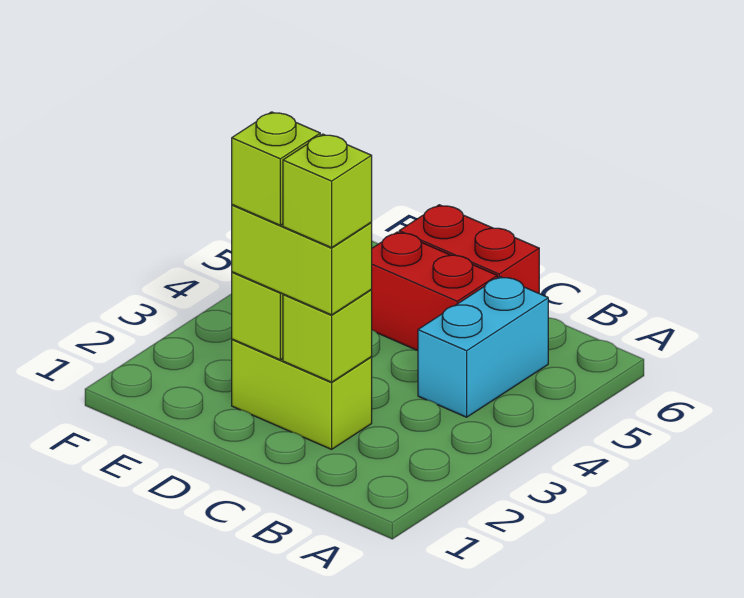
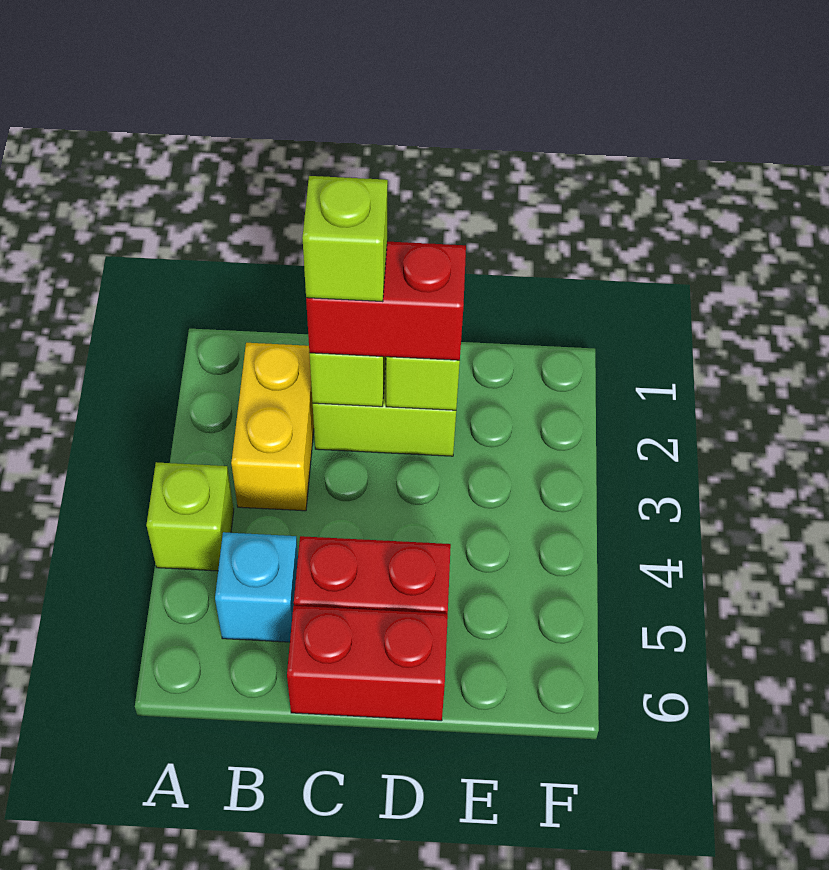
none -> yellow 1x2 brick [231,343,314,511]
cyan 1x2 brick [418,277,548,417] -> cyan 1x1 brick [215,532,298,642]
lime 1x2 brick [232,205,372,315] -> red 1x2 brick [306,242,466,360]
lime 1x1 brick [232,112,320,225] -> lime 1x1 brick moved to [146,462,234,571]

